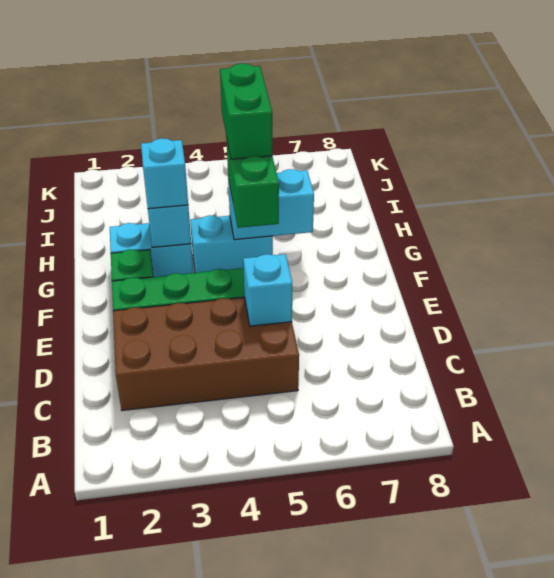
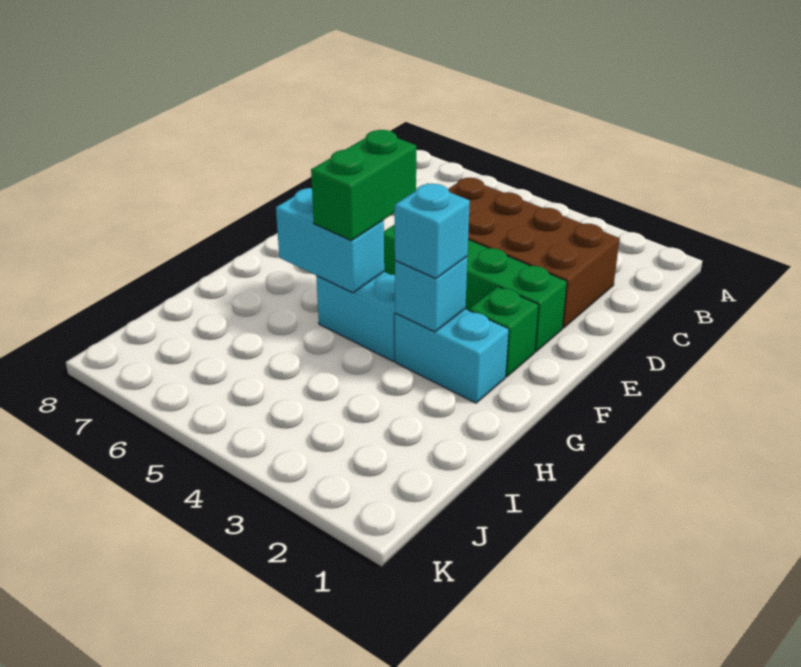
cyan 1x1 brick [243,254,292,326] -> none
green 1x2 brick [220,63,272,159] -> none

